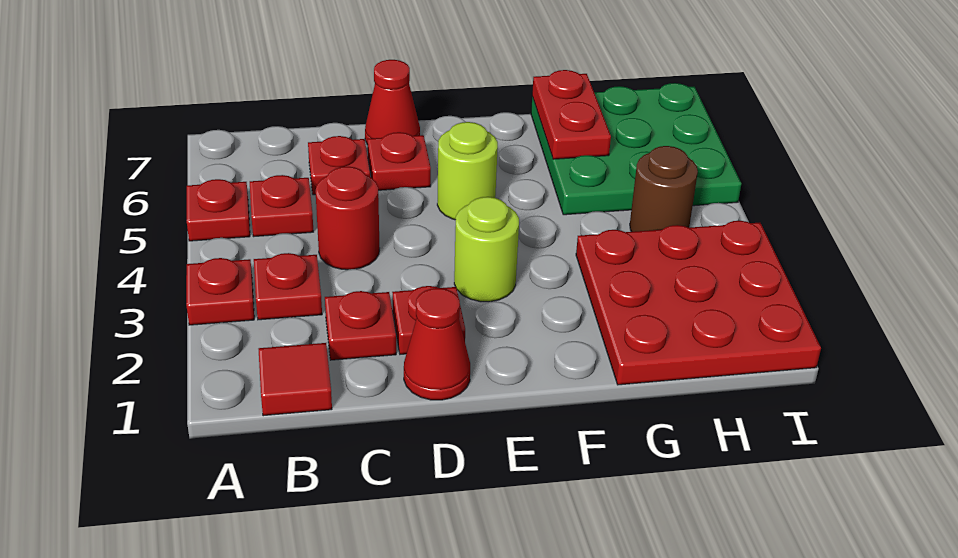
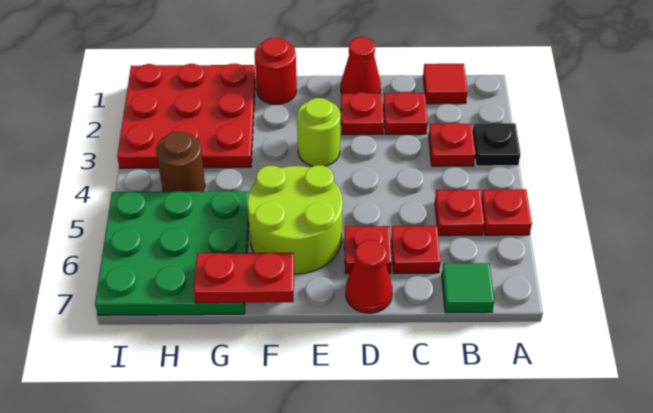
red 1x1 plate [186,258,254,325] -> black 1x1 plate [473,122,521,166]
none -> green 1x1 tile [442,263,494,313]
red 1x1 round brick [316,167,379,270] -> red 1x1 round brick moved to [254,38,297,104]
lime 1x1 round brick [437,122,498,220] -> lime 2x2 round brick [247,165,343,274]
red 1x2 plate [532,70,611,159] -> red 1x2 plate turned to [194,253,294,303]

